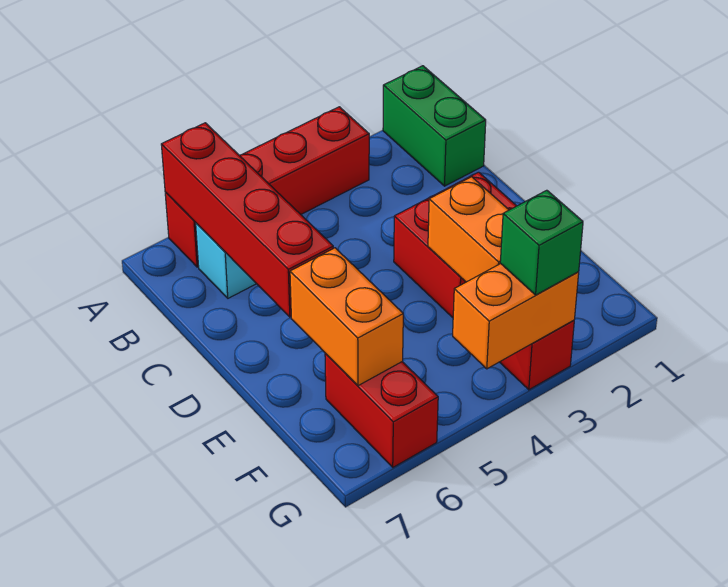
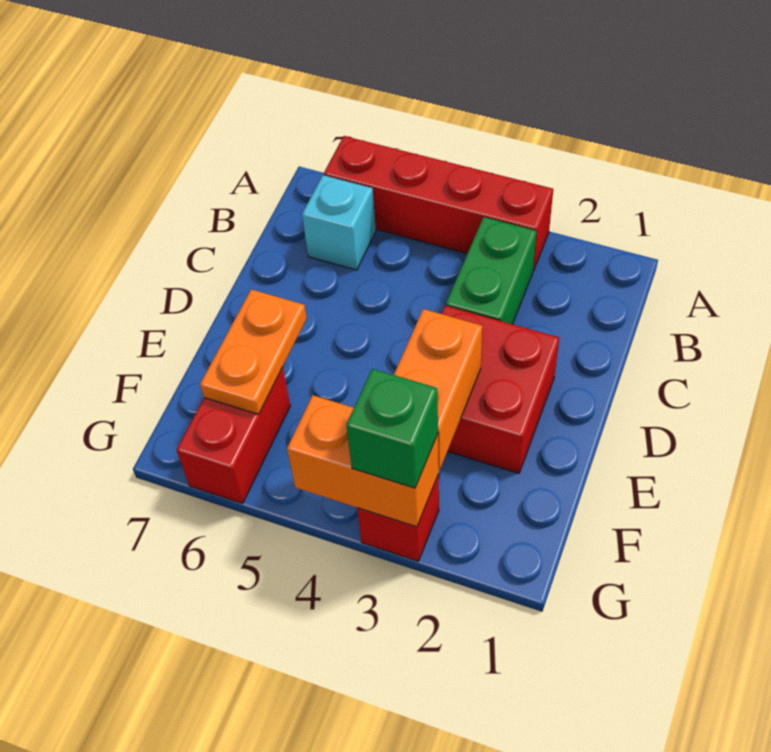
green 1x2 brick [383,66,486,186] -> green 1x2 brick moved to [446,217,536,324]
red 1x4 brick [161,123,333,317] -> none
orange 1x2 brick [290,248,403,386] -> orange 1x2 plate [200,289,307,414]

